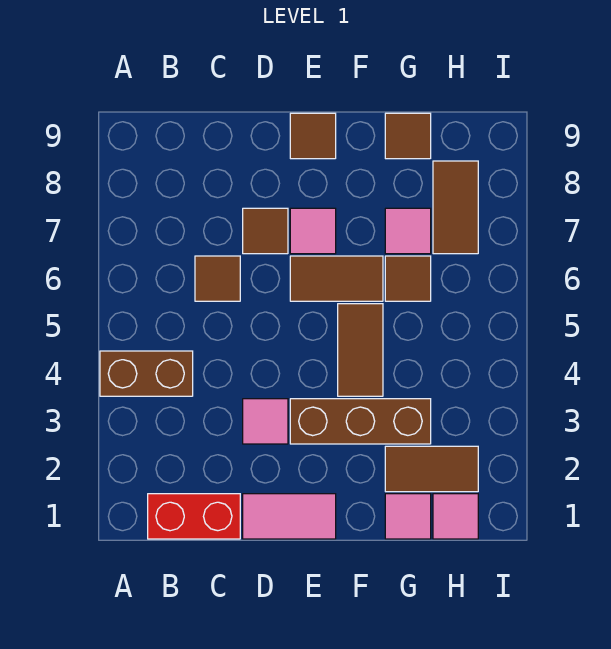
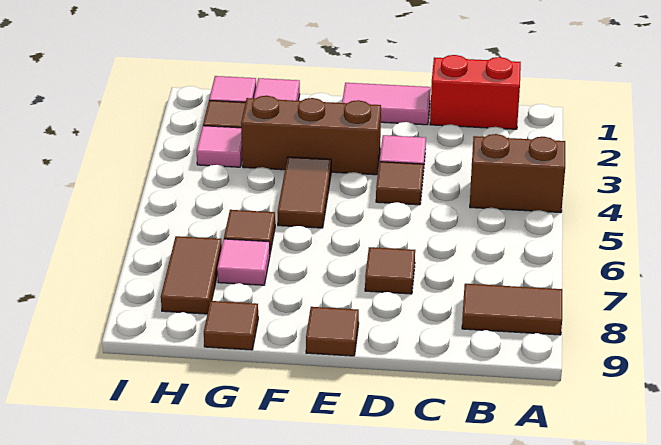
brown 1x1 tile [195,256,240,301] -> brown 1x1 tile moved to [376,162,423,205]
brown 1x2 tile [290,256,383,301] -> brown 1x2 tile moved to [462,284,562,335]
pink 1x1 tile [290,208,336,254] -> pink 1x1 tile moved to [197,126,242,167]

